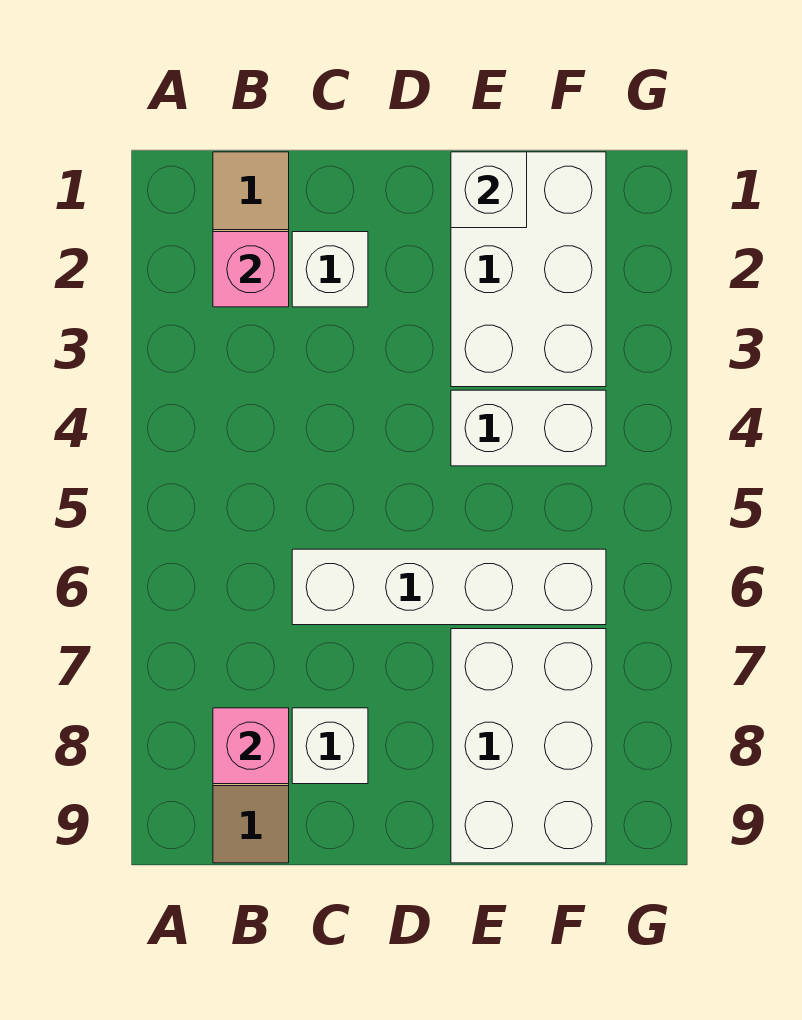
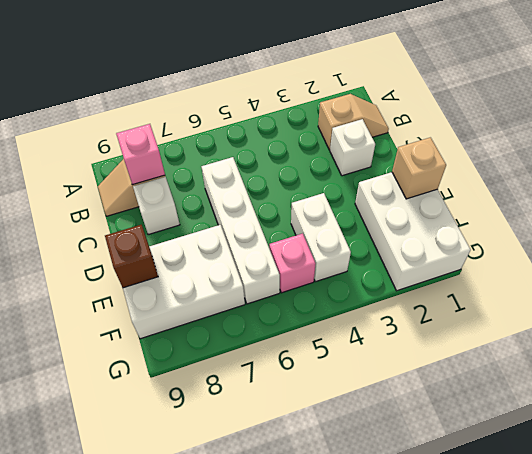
pink 1x1 brick [213,232,289,307] -> pink 1x1 brick moved to [269,233,316,293]
white 2x3 brick [451,152,606,387] -> white 2x3 brick turned to [355,172,471,291]
white 1x1 brick [451,152,527,228] -> tan 1x1 brick [392,137,446,199]
none -> brown 1x1 brick [105,225,158,288]

